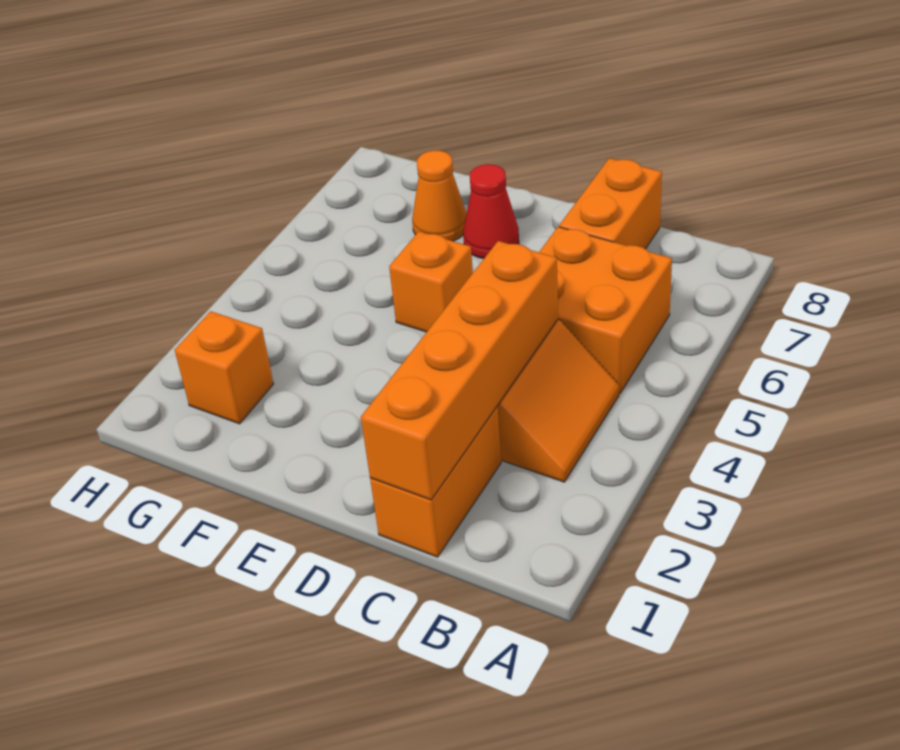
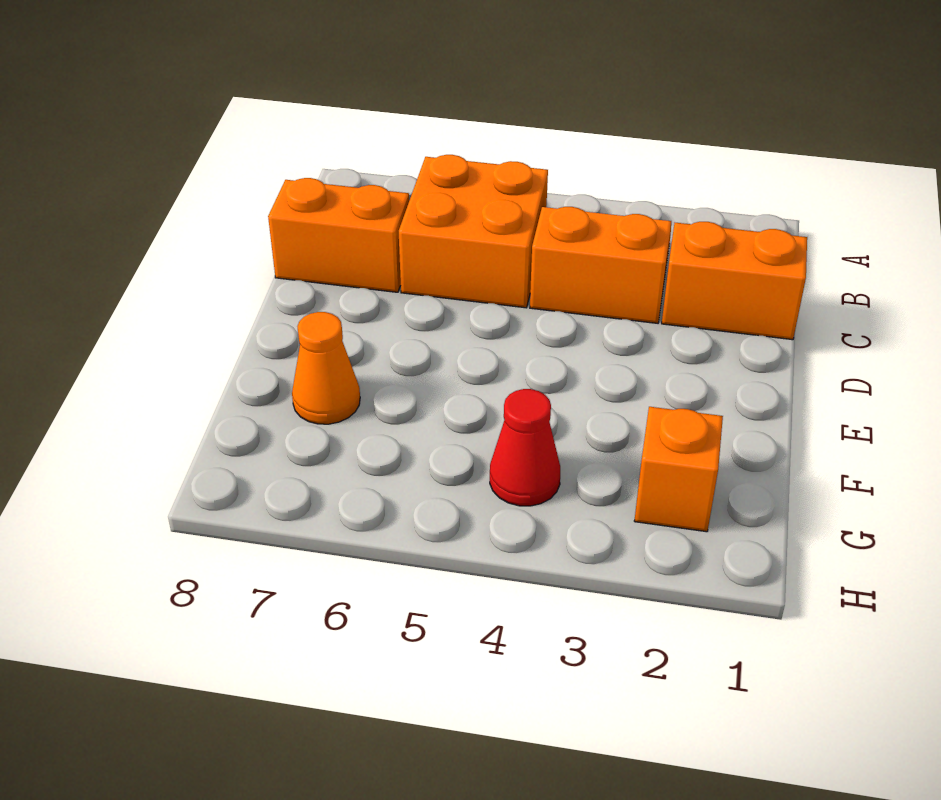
orange 1x4 brick [361,241,558,500] -> none
orange 1x1 brick [389,232,473,332] -> none
red 1x1 cone [463,164,519,259] -> red 1x1 cone moved to [490,389,560,506]

